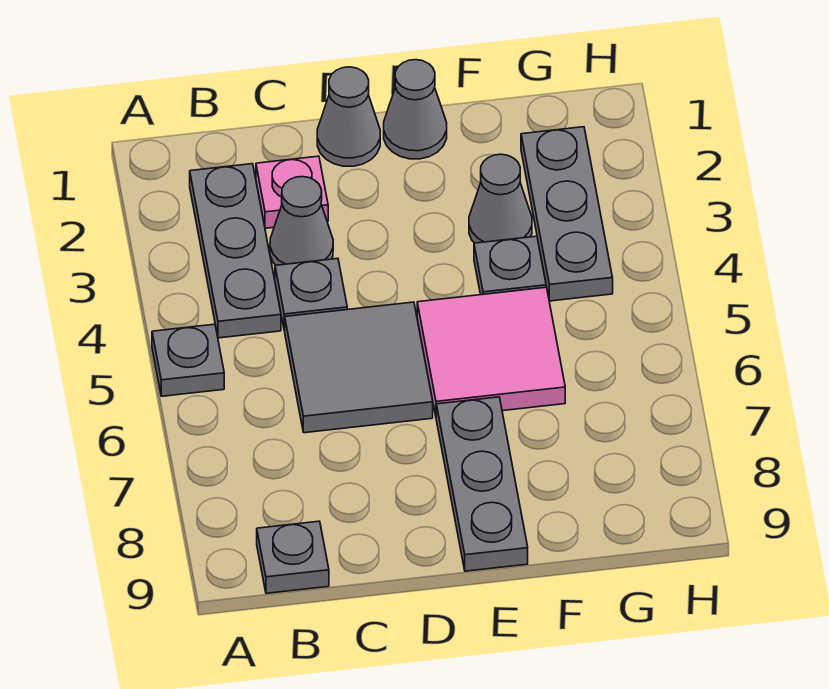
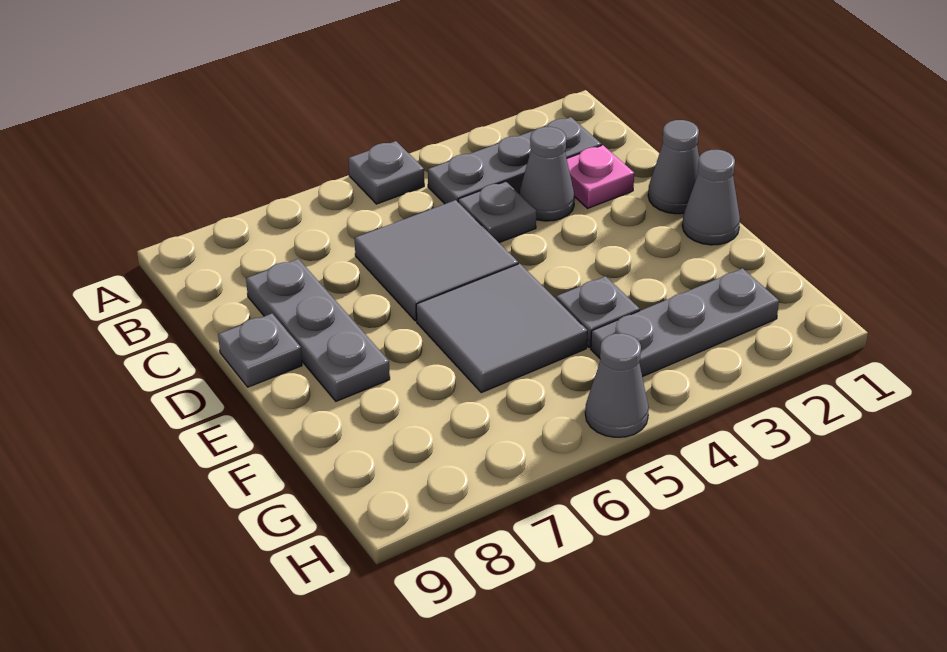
grey 1x1 plate [257,521,329,593] -> grey 1x1 plate moved to [218,314,302,387]
pink 2x2 tile [417,287,565,415] -> grey 2x2 tile [416,264,587,393]
grey 1x3 plate [436,397,528,571] -> grey 1x3 plate turned to [246,259,390,401]
grey 1x1 cone [469,154,532,243] -> grey 1x1 cone moved to [585,333,649,437]

